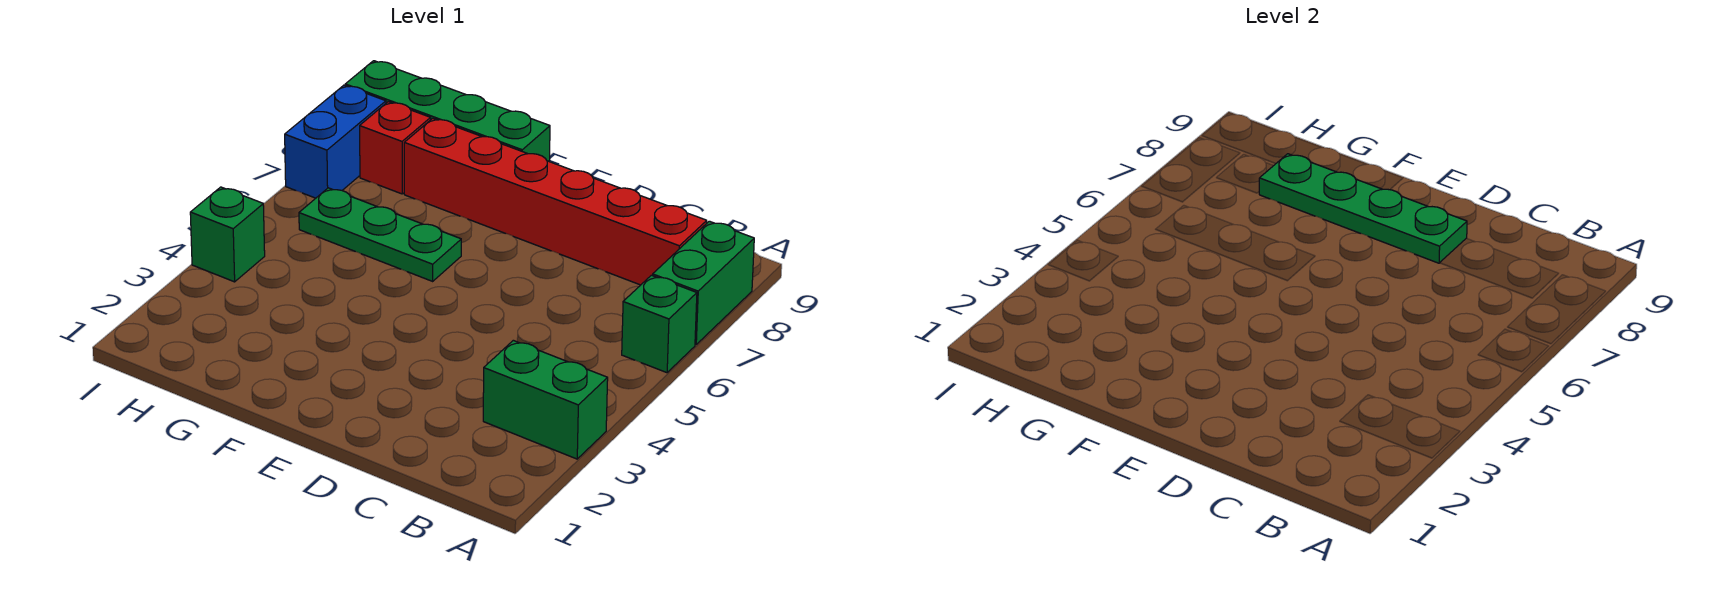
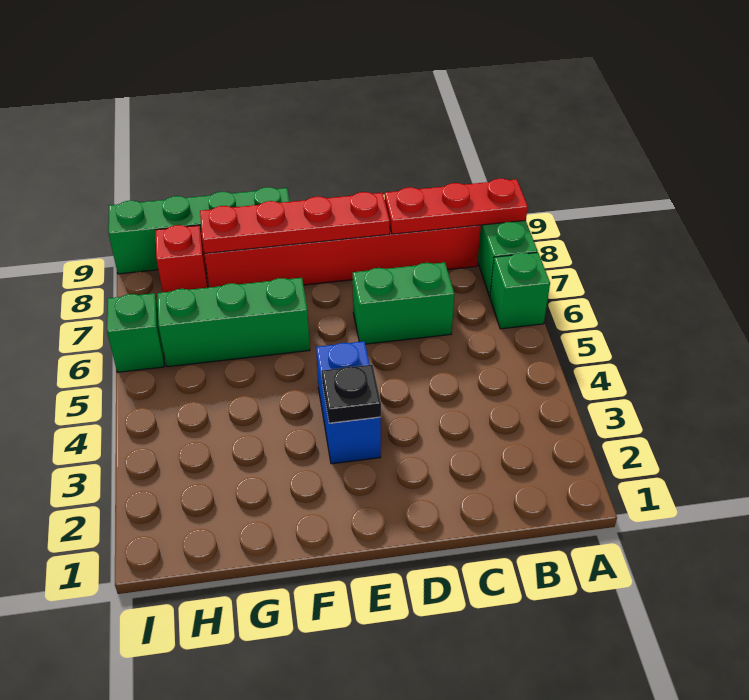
green 1x2 brick [483,340,608,459] -> green 1x2 brick moved to [353,262,455,344]
none -> red 1x3 plate [385,178,528,234]
green 1x4 plate [1259,154,1467,263] -> red 1x4 plate [200,192,390,254]
none -> black 1x1 plate [322,365,381,423]
green 1x3 plate [299,188,461,281] -> green 1x3 brick [157,278,310,367]
green 1x1 brick [190,187,265,282] -> green 1x1 brick moved to [107,293,164,372]
blue 1x2 brick [285,85,386,198] -> blue 1x2 brick moved to [316,341,381,464]

